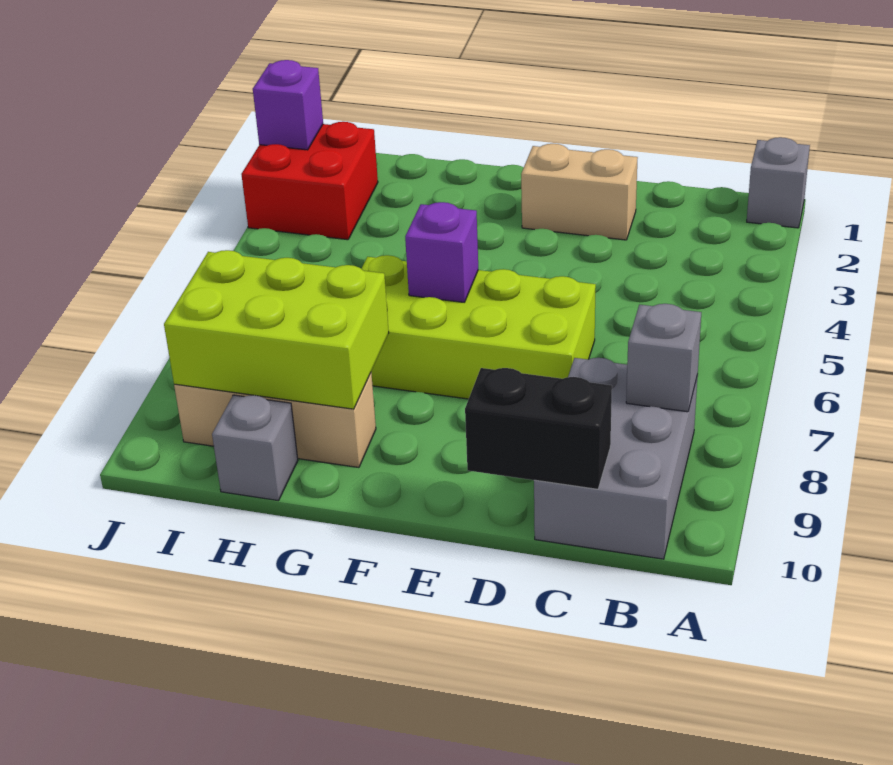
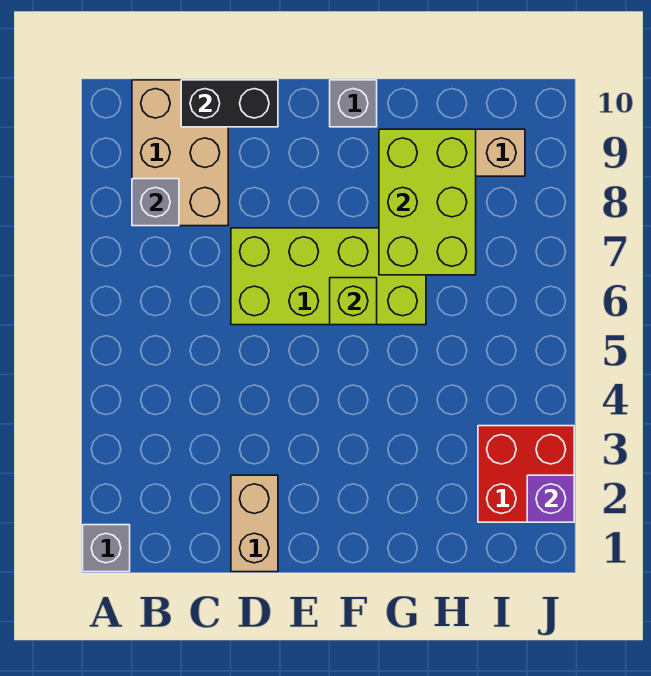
grey 2x3 brick [534,358,698,559] -> tan 2x3 brick [132,80,228,226]
tan 1x2 brick [521,144,638,240] -> tan 1x2 brick turned to [231,475,278,572]
purple 1x1 brick [405,202,478,302] -> lime 1x1 brick [330,278,377,325]
lime 2x3 brick [164,250,389,409] -> lime 2x3 brick turned to [379,129,476,275]
grey 1x1 brick [212,395,298,501] -> grey 1x1 brick moved to [330,80,377,127]

